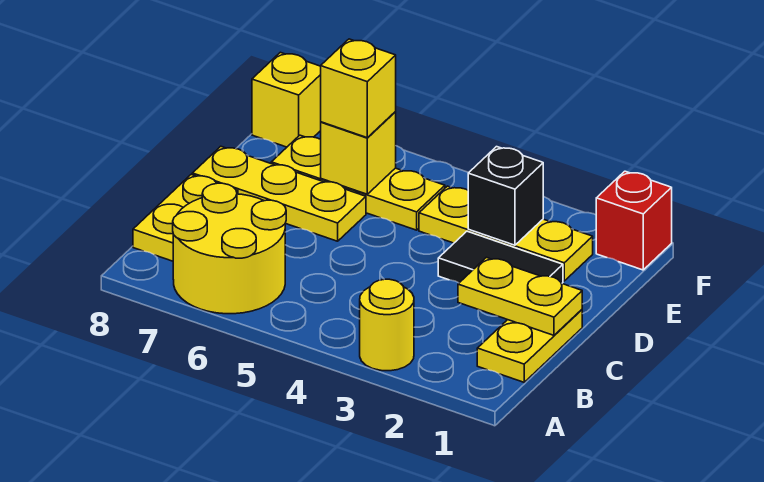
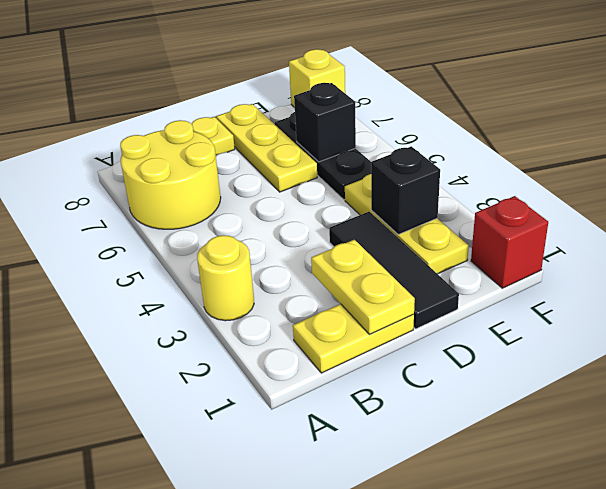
black 1x2 tile [438,231,563,283] -> black 1x3 tile [329,212,459,329]
yellow 1x3 plate [271,135,445,230] -> black 1x3 plate [275,112,371,200]
yellow 1x1 brick [321,112,396,194] -> black 1x1 brick [294,83,356,162]
yellow 1x1 brick [321,39,396,138] -> none

